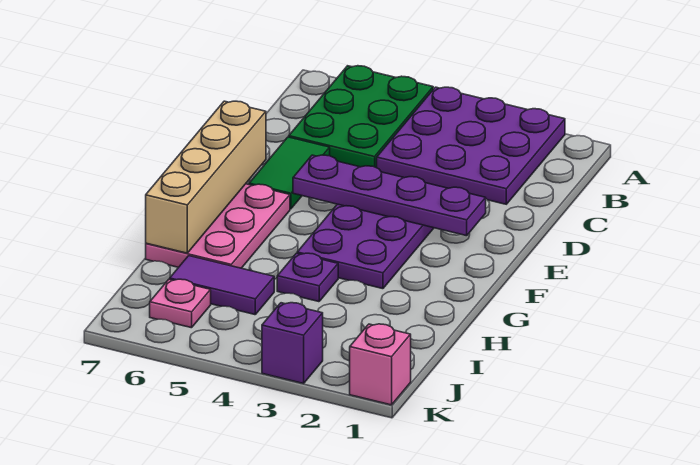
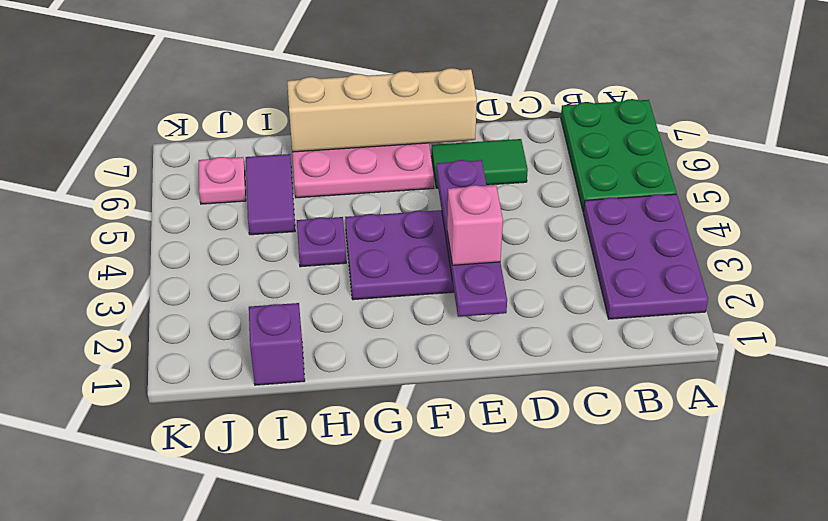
purple 3x3 plate [377,87,565,204] -> purple 2x3 plate [583,194,708,319]
green 2x3 plate [289,66,433,168] -> green 2x3 plate turned to [561,99,676,212]
pink 1x1 brick [350,324,411,405] -> pink 1x1 brick moved to [447,185,503,265]
purple 1x1 brick [262,303,323,383] -> purple 1x1 brick moved to [249,303,305,385]

